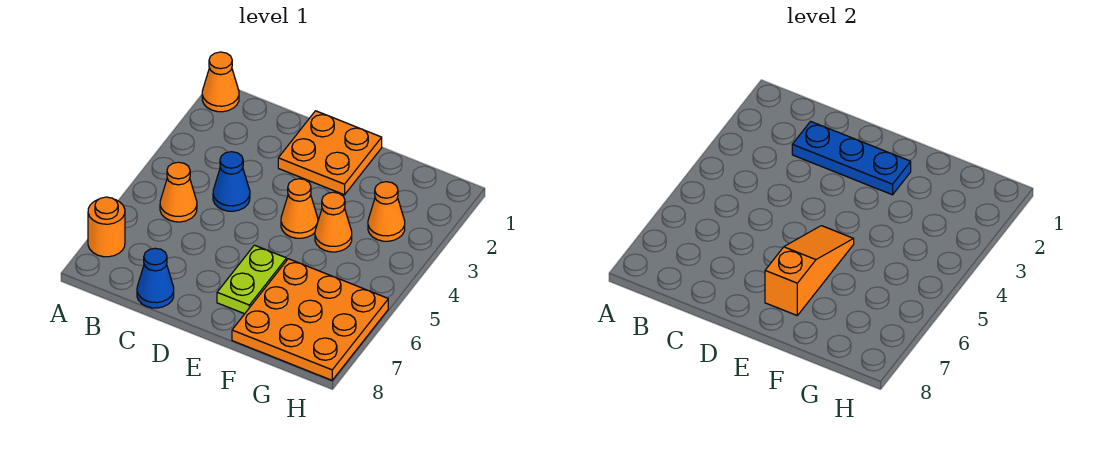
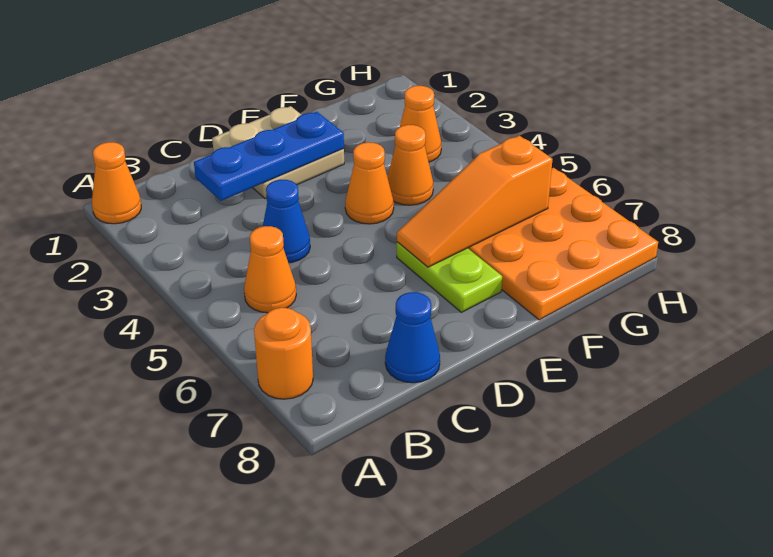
orange 2x2 plate [278,111,382,195] -> tan 2x2 plate [212,106,344,199]
orange 1x3 slope [765,226,854,315] -> orange 1x3 slope turned to [397,136,552,267]

